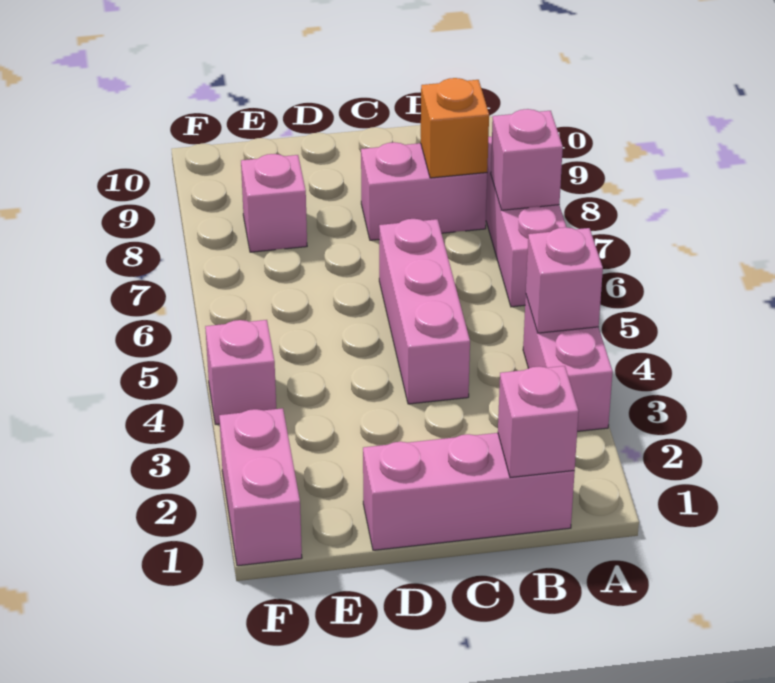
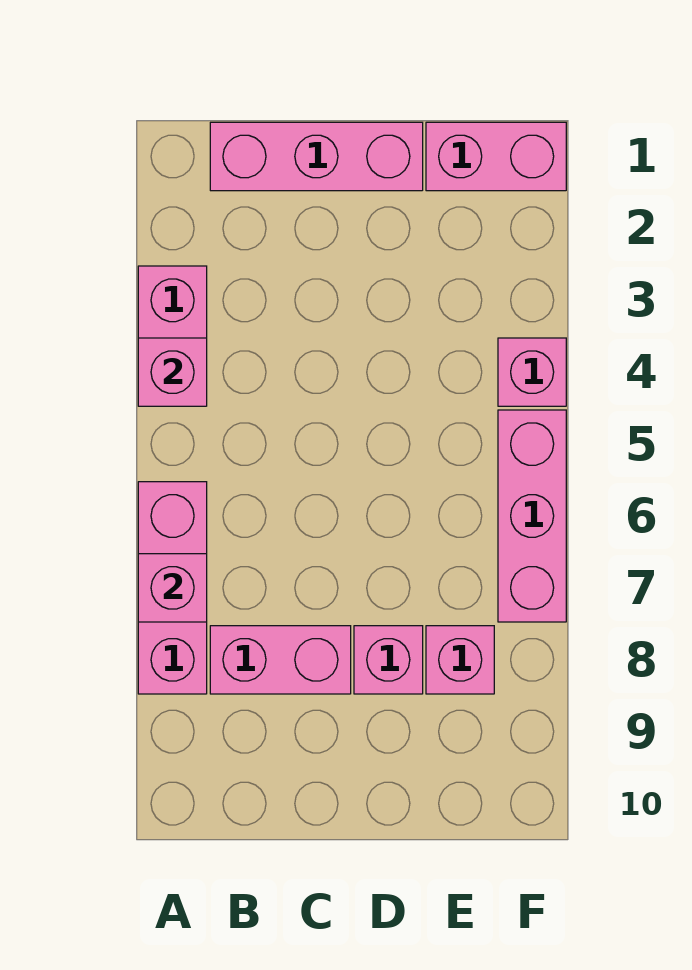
pink 1x1 brick [498,366,579,478] -> pink 1x1 brick moved to [354,626,423,694]
orange 1x1 brick [421,78,489,178] -> none
pink 1x3 brick [379,219,470,404] -> pink 1x3 brick moved to [498,410,566,622]
pink 1x2 brick [219,408,302,566] -> pink 1x2 brick turned to [426,122,566,191]

